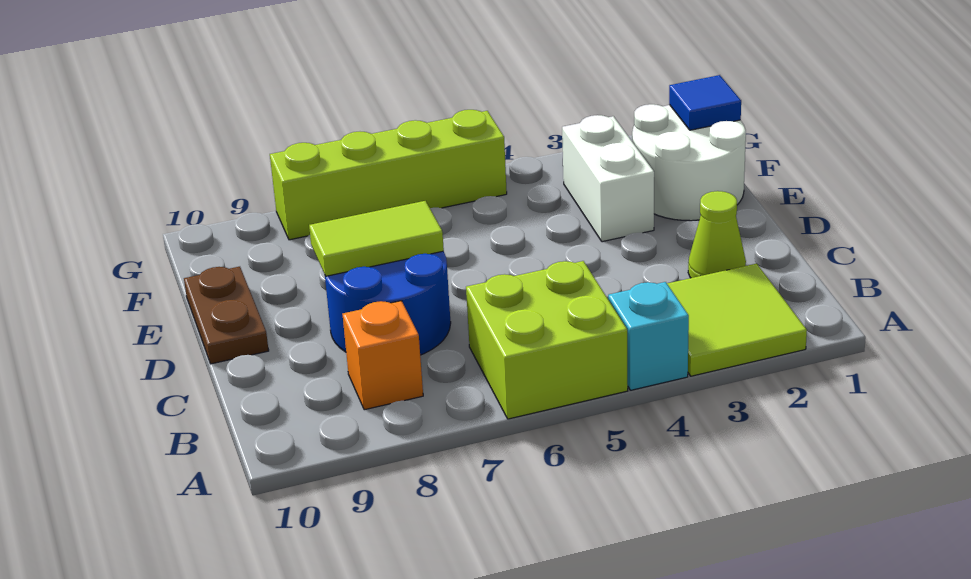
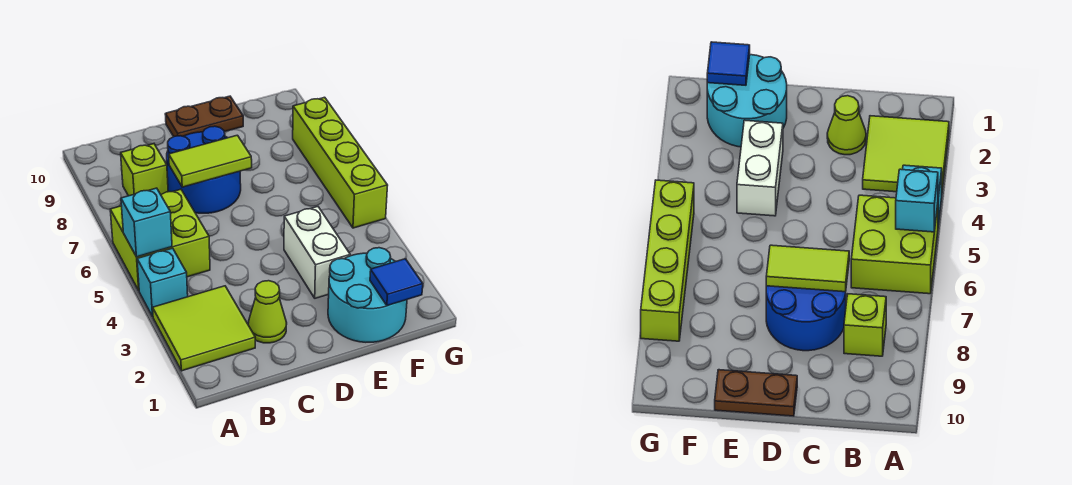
none -> cyan 1x1 brick [121,188,172,257]
orange 1x1 brick [342,301,423,410] -> lime 1x1 brick [121,144,168,196]
lime 1x2 tile [309,201,444,276] -> lime 1x2 tile turned to [169,135,252,187]
white 2x2 round brick [632,104,746,221] -> cyan 2x2 round brick [328,248,407,342]
white 1x2 brick [562,115,654,242] -> white 1x2 brick turned to [284,207,350,298]

